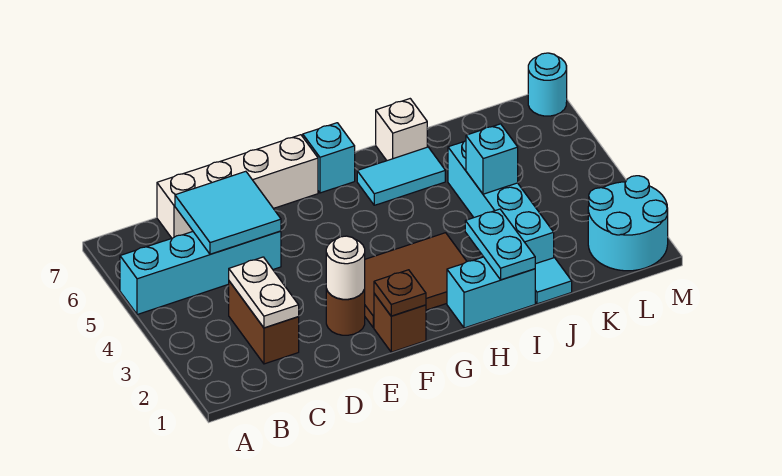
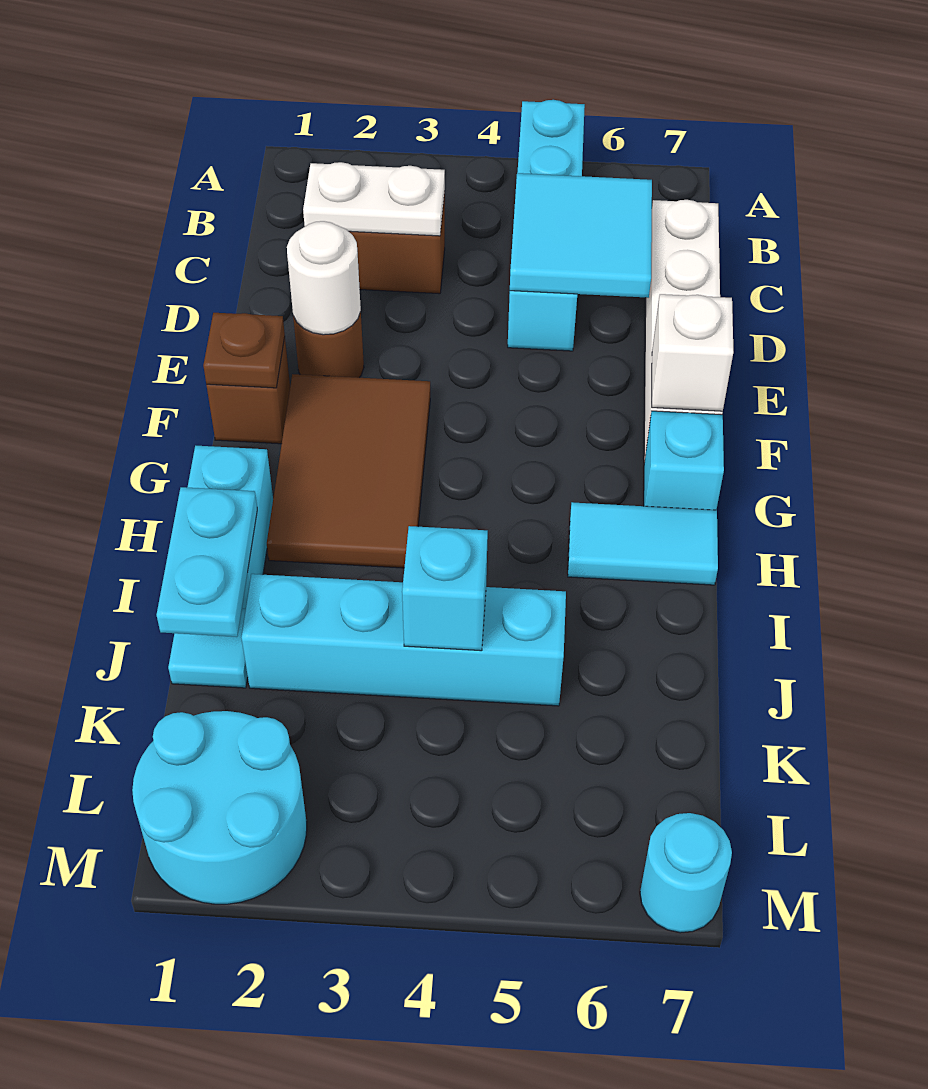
cyan 1x2 tile [357,147,445,205] -> cyan 1x2 tile turned to [568,502,718,585]
cyan 1x2 plate [465,209,535,280] -> cyan 1x2 plate turned to [156,487,257,637]
white 1x1 brick [376,99,427,161] -> white 1x1 brick moved to [652,294,733,411]

